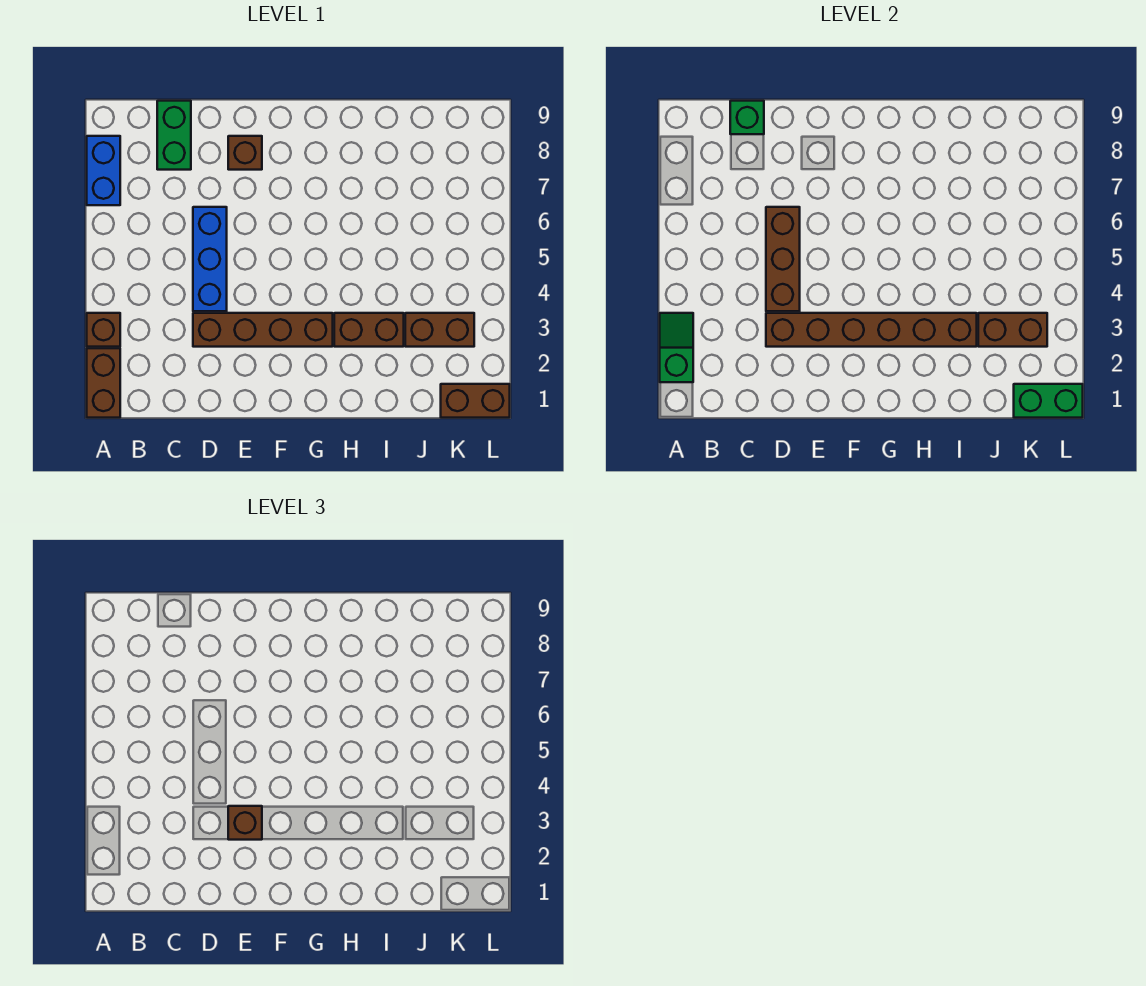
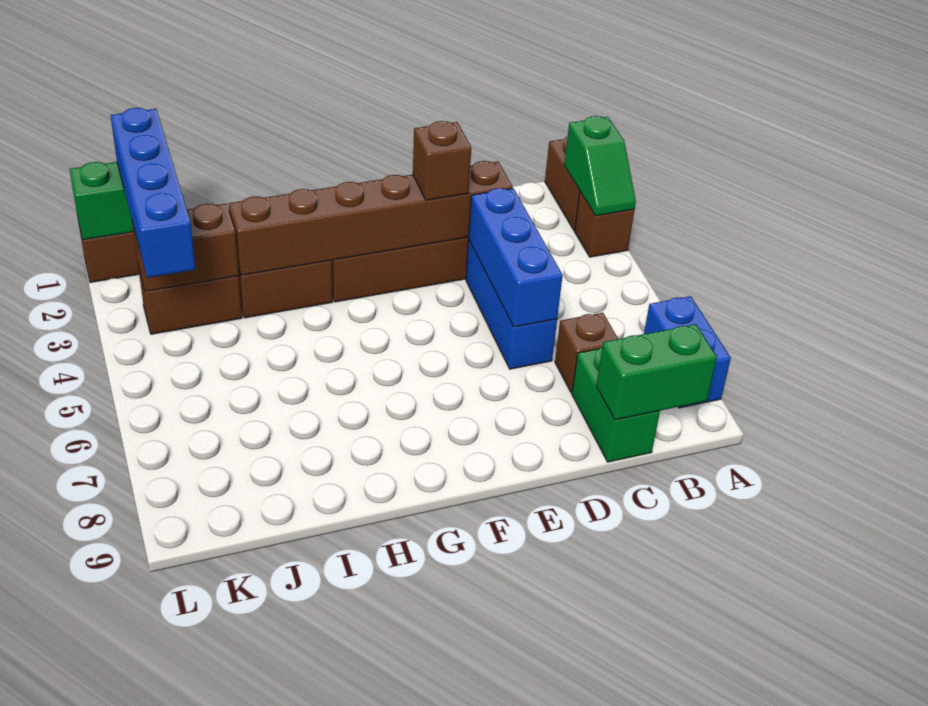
green 1x1 brick [730,101,764,134] -> green 1x2 brick [596,324,717,420]
brown 1x3 brick [766,207,800,311] -> blue 1x3 brick [468,188,563,327]
brown 1x1 brick [228,136,262,170] -> brown 1x1 brick moved to [555,313,618,393]
none -> blue 1x4 brick [110,108,195,278]

